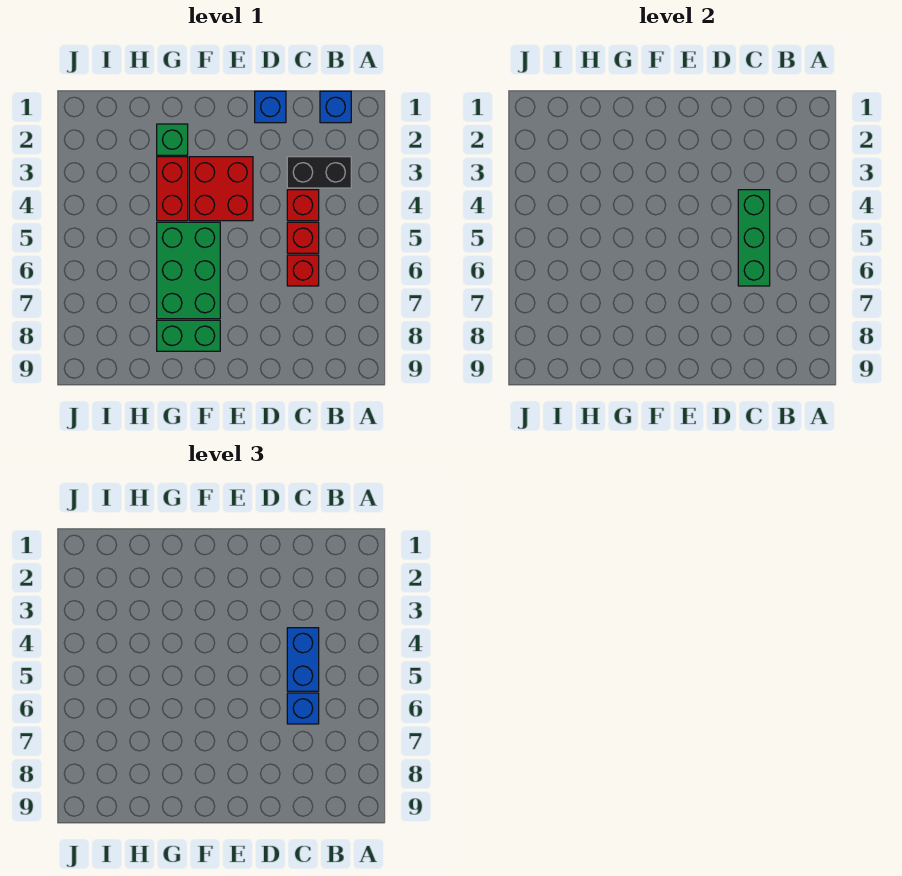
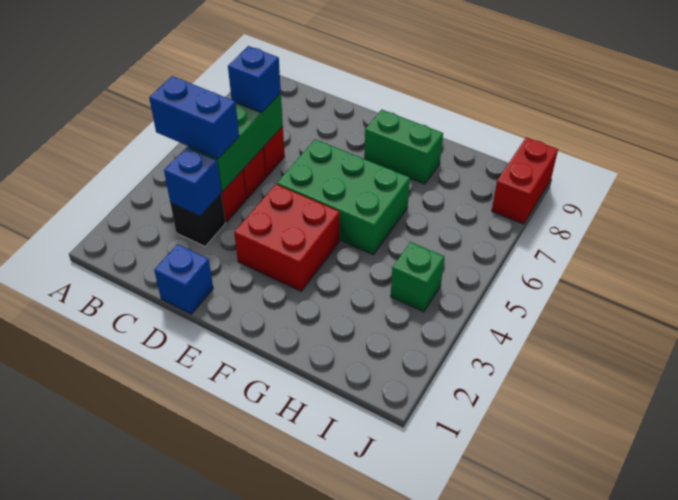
blue 1x1 brick [320,91,351,123] -> blue 1x1 brick moved to [164,147,221,216]
black 1x2 brick [287,157,351,188] -> black 1x1 brick [170,194,226,246]
blue 1x2 brick [287,628,319,691] -> blue 1x2 brick turned to [149,76,239,159]
green 2x3 brick [157,222,220,319] -> green 2x3 brick turned to [277,139,410,254]
green 1x1 brick [157,124,188,155] -> green 1x1 brick moved to [391,242,444,312]
red 1x2 brick [157,157,188,221] -> red 1x2 brick moved to [492,137,558,224]

